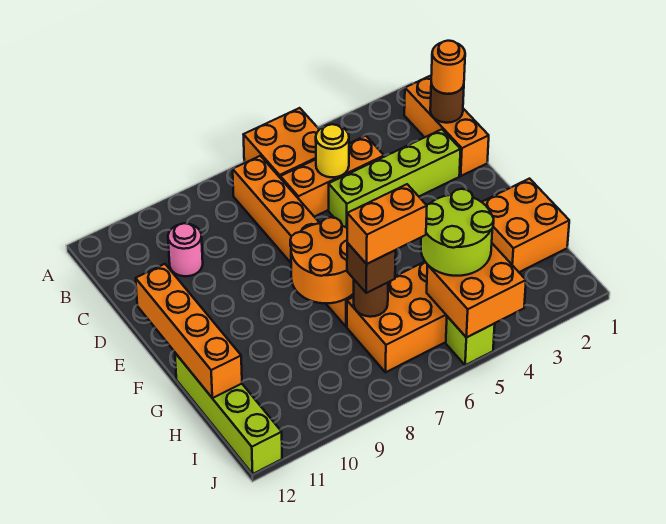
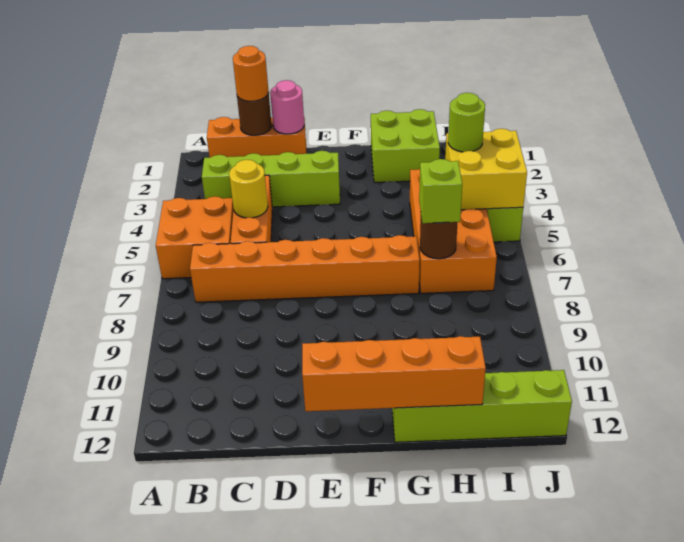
pink 1x1 round brick [168,223,203,276] -> pink 1x1 round brick moved to [270,80,304,134]
lime 1x4 brick [329,129,461,228] -> lime 1x4 brick turned to [202,151,340,207]
orange 2x2 round brick [290,217,354,303] -> none
orange 2x2 brick [482,179,569,272] -> lime 2x2 brick [371,109,440,183]
lime 2x2 round brick [421,189,494,276] -> lime 1x1 round brick [448,93,485,152]
orange 1x2 brick [347,184,427,264] -> none
brown 1x1 brick [347,243,396,293] -> lime 1x1 brick [419,159,462,223]
orange 2x2 brick [427,244,526,338] -> yellow 2x2 brick [445,129,527,210]

